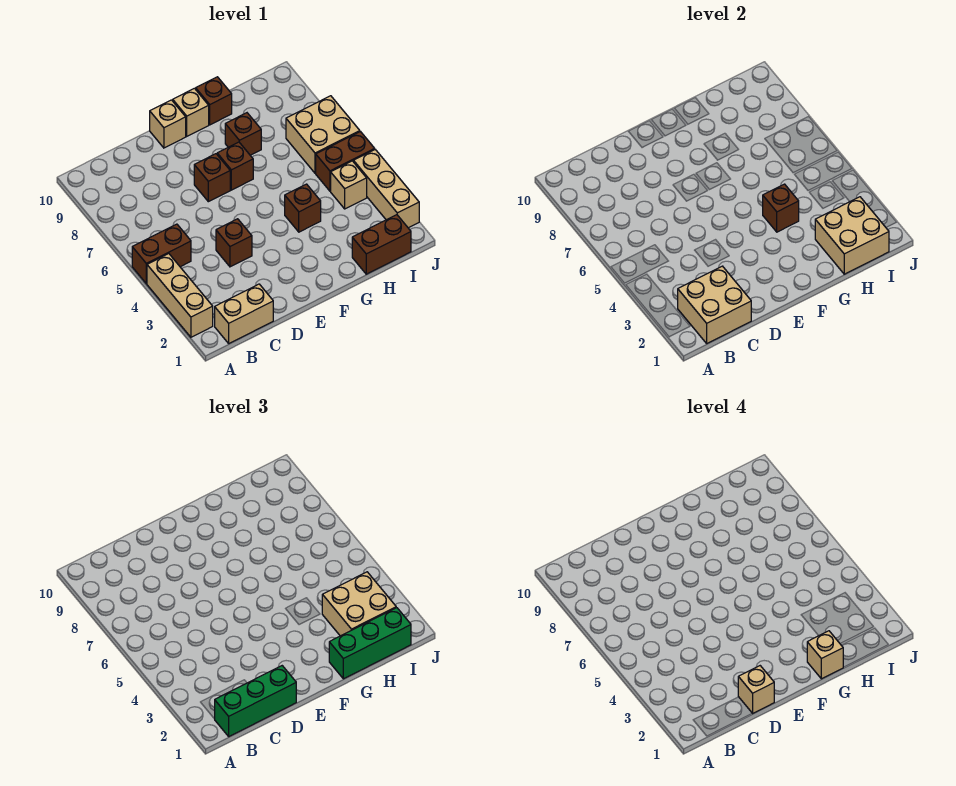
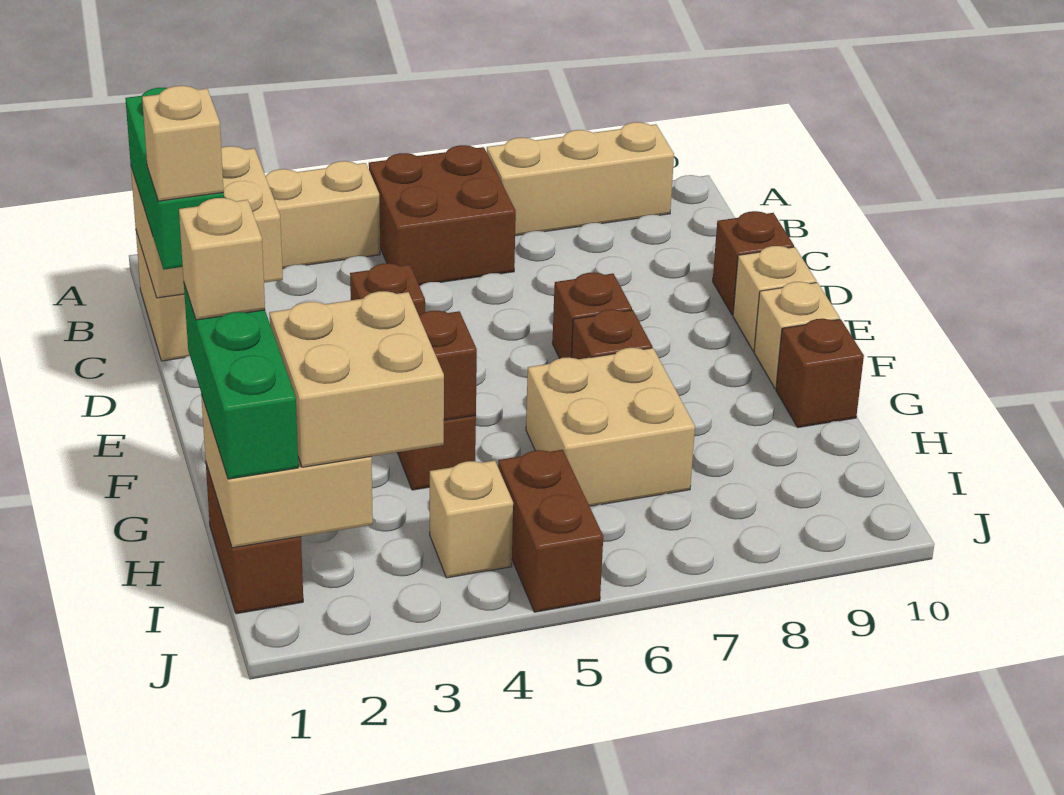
brown 1x2 brick [132,224,191,284] -> brown 2x2 brick [369,145,516,285]
brown 1x1 brick [225,113,261,155] -> brown 1x1 brick moved to [713,211,794,315]
tan 2x2 brick [286,96,360,173] -> tan 2x2 brick moved to [526,348,695,506]
tan 1x3 brick [354,150,419,228] -> tan 1x3 brick moved to [487,122,674,236]

